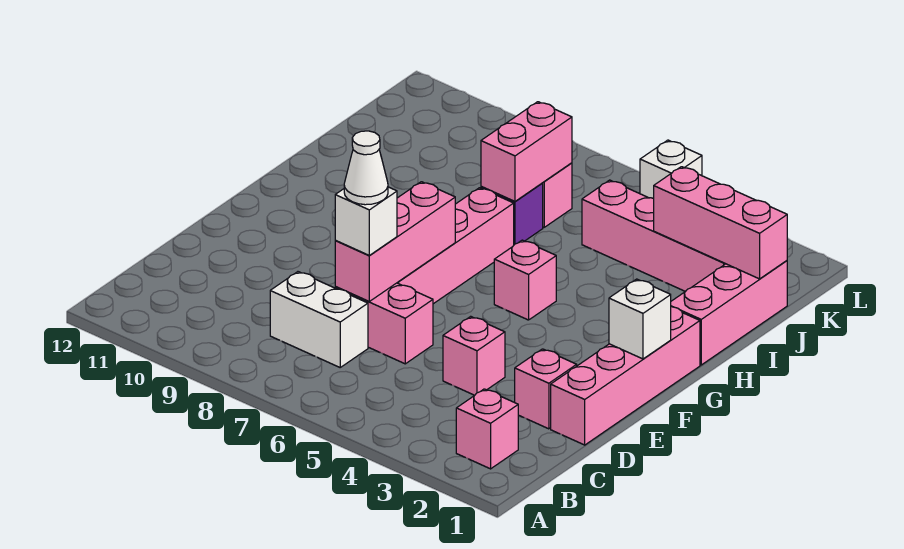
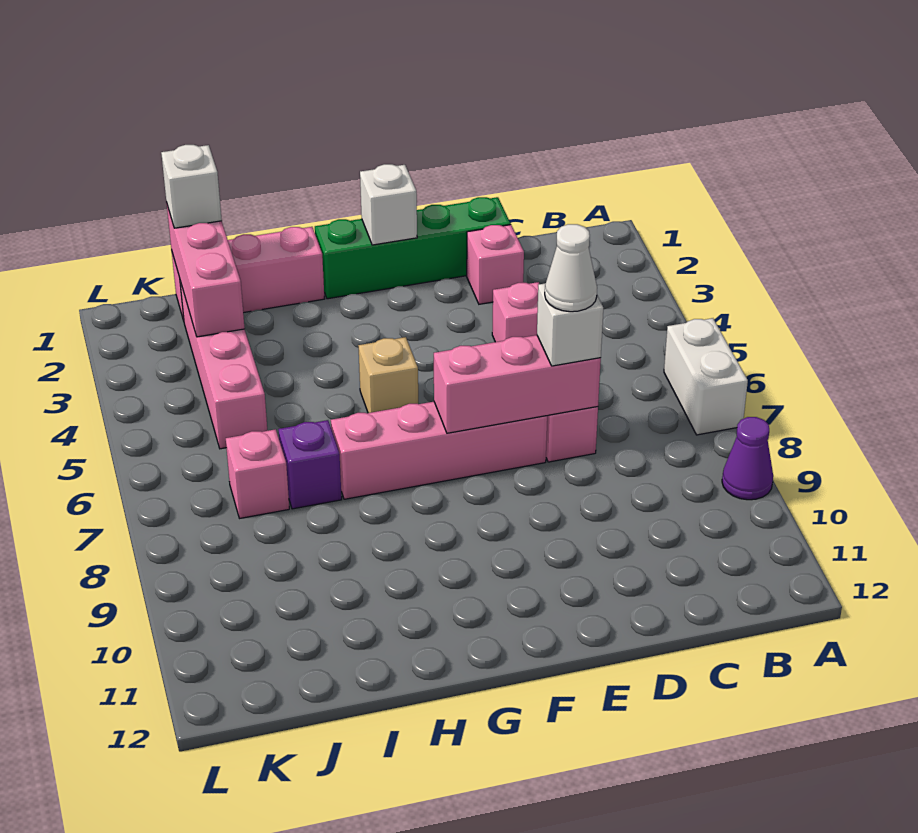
none -> purple 1x1 cone [722,417,773,500]
pink 1x1 brick [456,389,518,469] -> none
white 1x2 brick [270,272,368,367] -> white 1x2 brick moved to [664,318,748,435]
pink 1x4 brick [551,307,700,445] -> green 1x4 brick [315,197,511,299]
pink 1x1 brick [494,240,556,320] -> tan 1x1 brick [358,337,418,413]
pink 1x2 brick [481,102,572,202] -> none
white 1x1 brick [640,140,702,198] -> white 1x1 brick moved to [161,145,222,228]

